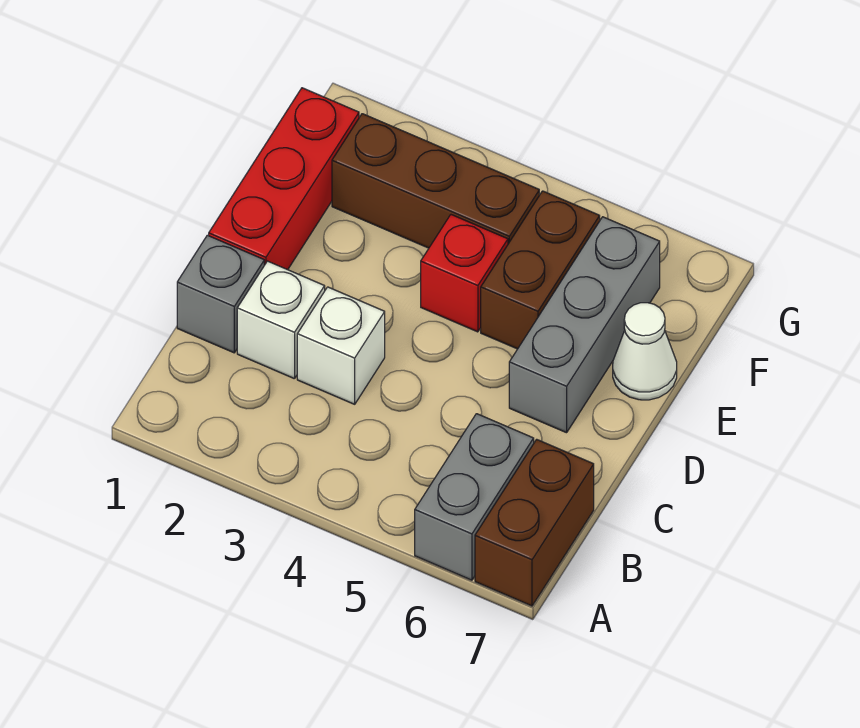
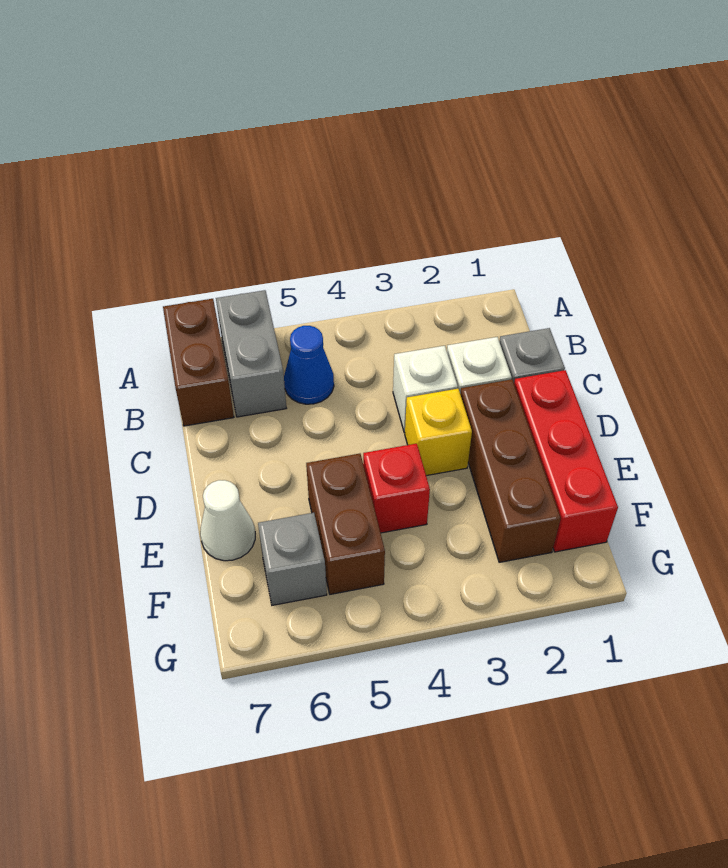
none -> blue 1x1 cone [284,326,334,404]
none -> yellow 1x1 brick [405,389,472,476]
grey 1x3 brick [509,217,660,433] -> grey 1x1 brick [258,513,327,605]
brown 1x3 brick [332,114,539,248] -> brown 1x3 brick turned to [460,379,561,562]

